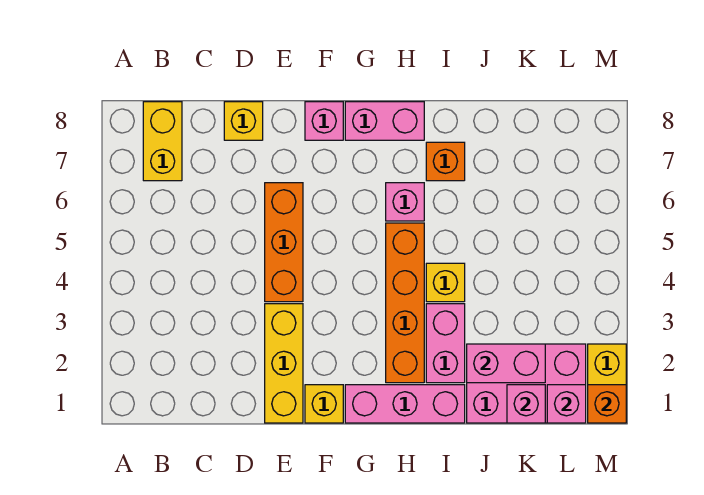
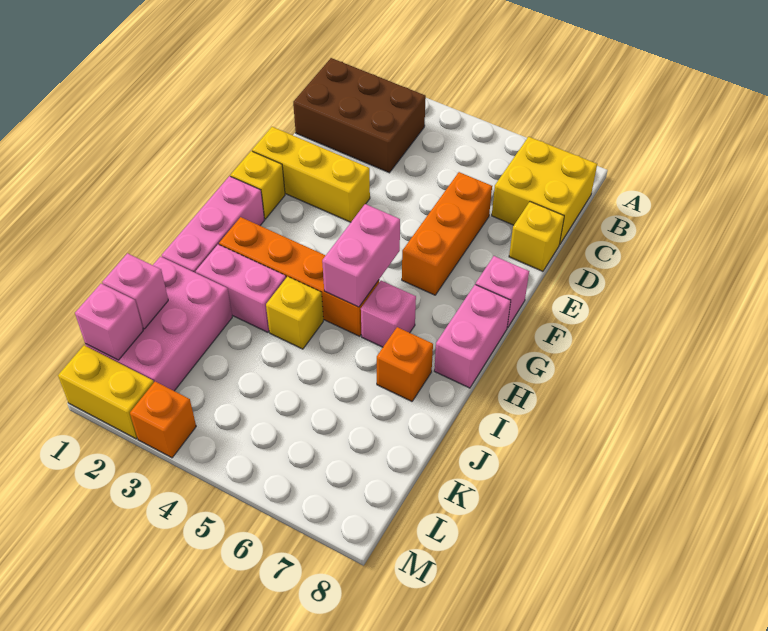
none -> brown 2x3 brick [293,58,426,173]
yellow 1x2 brick [143,102,182,181] -> yellow 2x2 brick [492,137,597,245]
orange 1x3 brick [265,183,303,302] -> orange 1x3 brick turned to [402,172,492,295]
pink 1x2 brick [467,344,545,383] -> pink 1x2 brick moved to [322,204,400,307]
orange 1x1 brick [588,385,626,423] -> orange 1x1 brick moved to [130,382,196,458]

